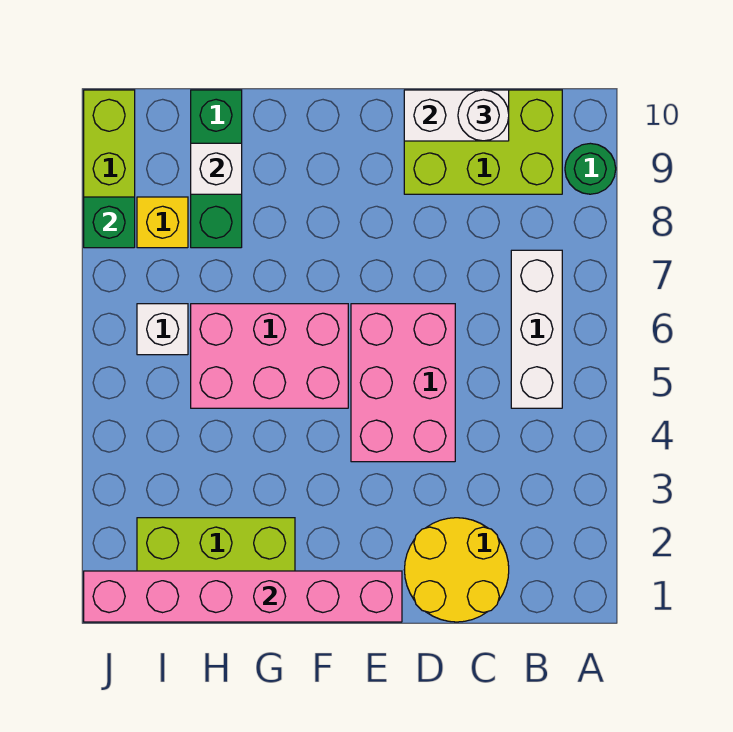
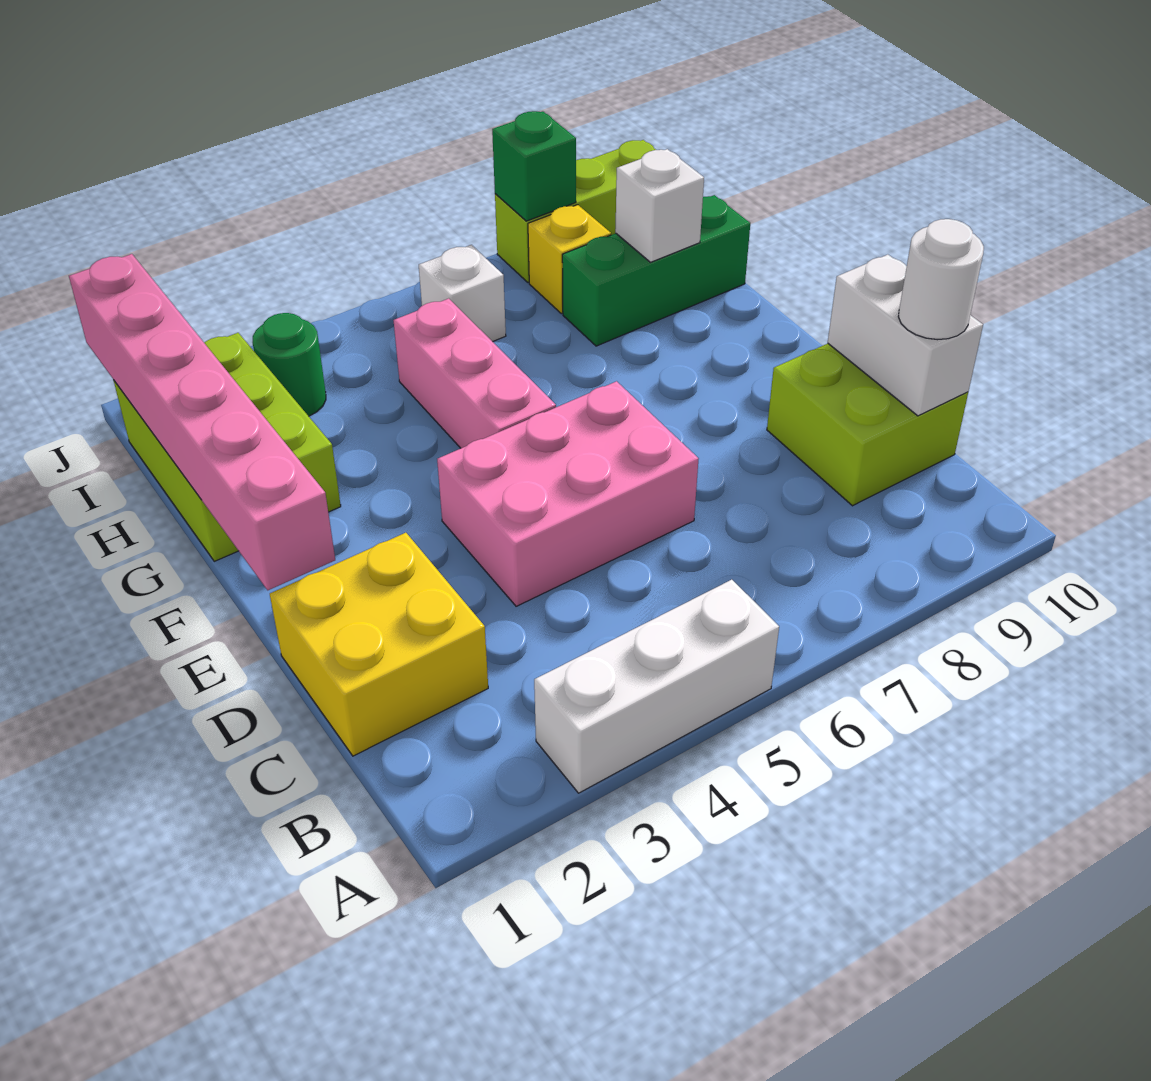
green 1x1 round brick [565,143,616,194] -> green 1x1 round brick moved to [252,313,326,416]
white 1x3 brick [511,250,562,408] -> white 1x3 brick moved to [534,580,779,793]
lime 2x3 brick [404,90,562,194] -> lime 2x2 brick [767,344,968,506]
yellow 2x2 round brick [404,518,509,622] -> yellow 2x2 brick [270,533,488,756]
pink 2x3 brick [191,304,348,408] -> pink 1x3 brick [393,298,556,448]

